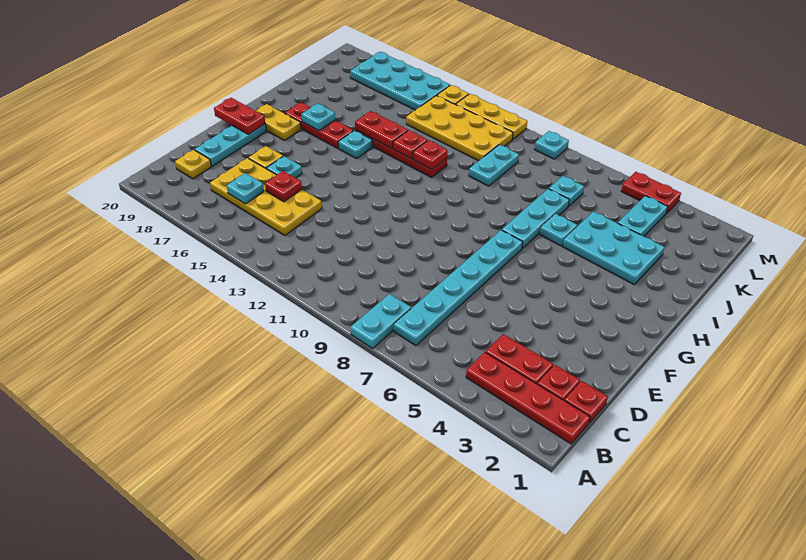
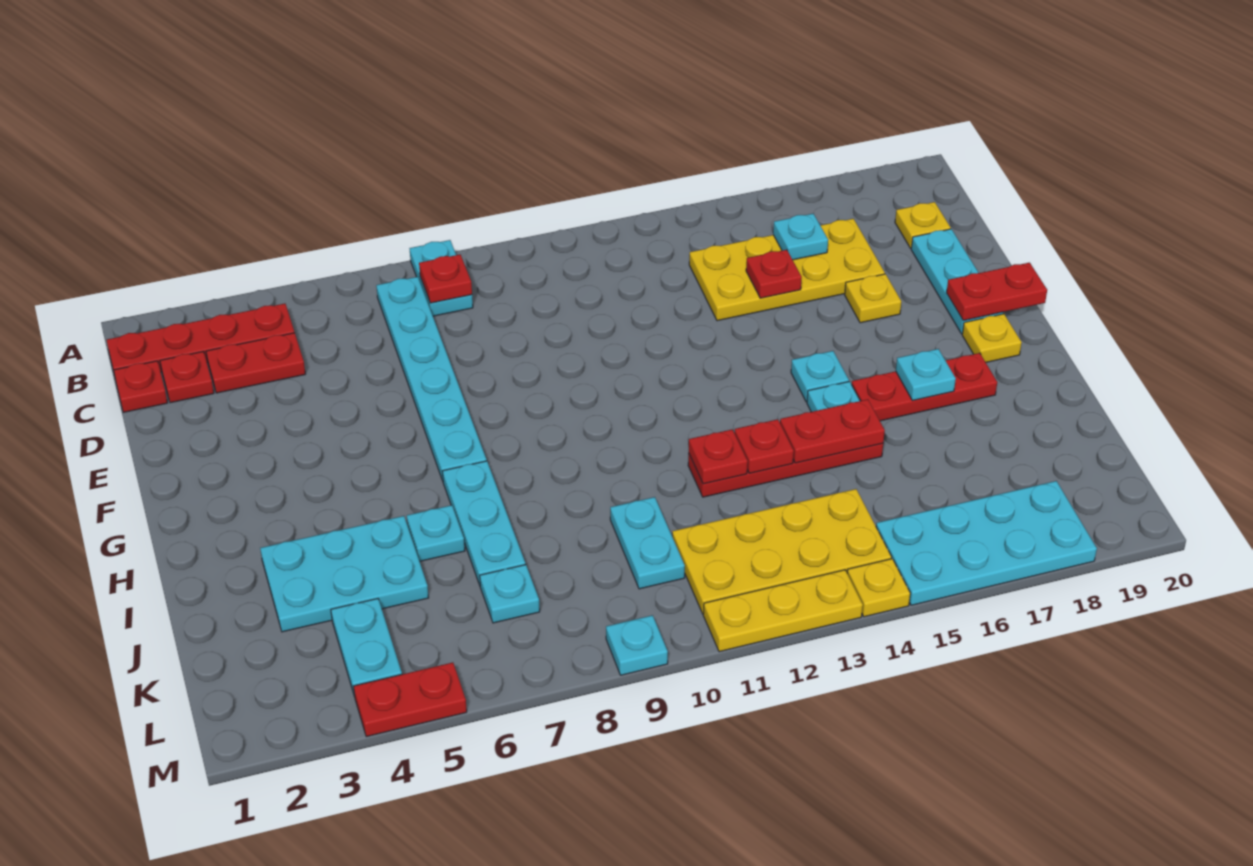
none -> red 1x1 plate [419,255,472,303]
cyan 1x1 plate [266,156,302,178] -> cyan 1x1 plate moved to [791,351,849,402]
yellow 1x2 plate [256,104,301,140] -> yellow 1x1 plate [962,314,1022,362]

